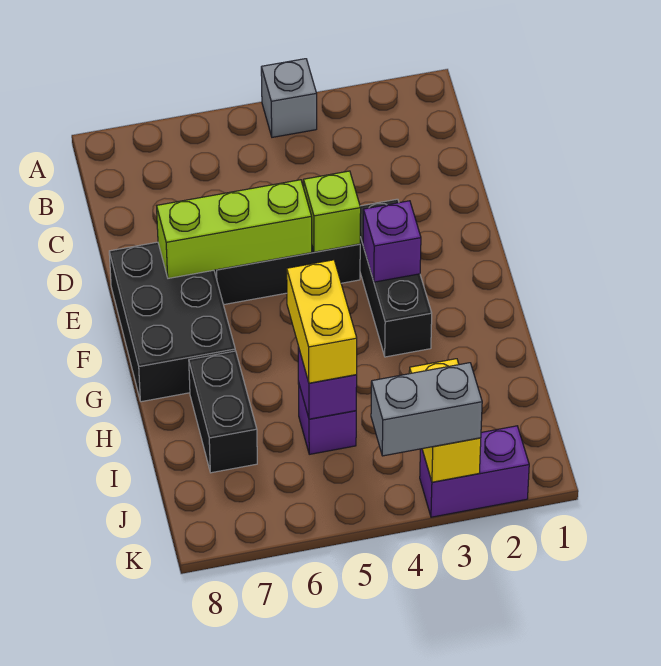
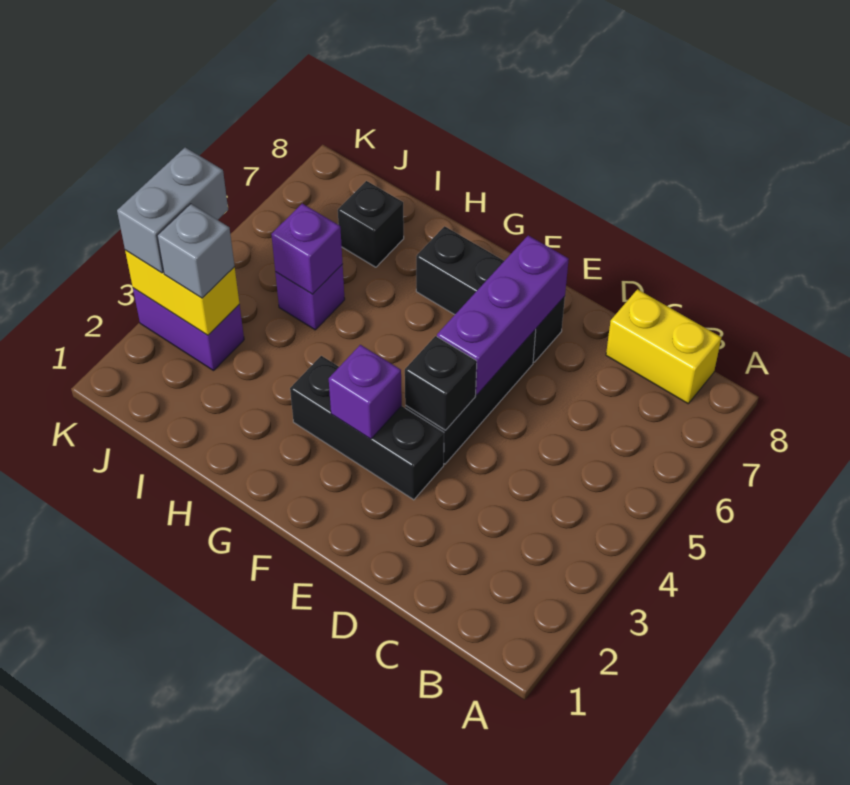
grey 1x1 brick [261,59,317,137] -> grey 1x1 brick moved to [157,204,235,298]
lime 1x1 brick [303,171,361,252] -> black 1x1 brick [405,336,477,430]
lime 1x3 brick [157,180,312,278] -> purple 1x3 brick [437,235,569,395]
black 2x3 brick [109,242,235,402] -> black 1x3 brick [416,226,565,362]
yellow 1x2 brick [287,260,357,383] -> yellow 1x2 brick moved to [606,289,721,404]
black 1x2 brick [189,351,257,473] -> black 1x1 brick [338,181,404,267]
purple 1x2 brick [420,426,529,517] -> purple 1x2 brick turned to [133,288,244,371]

